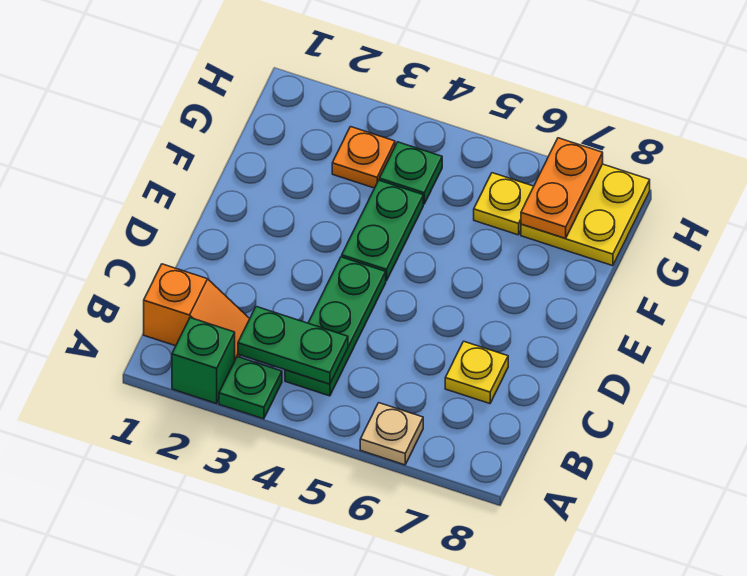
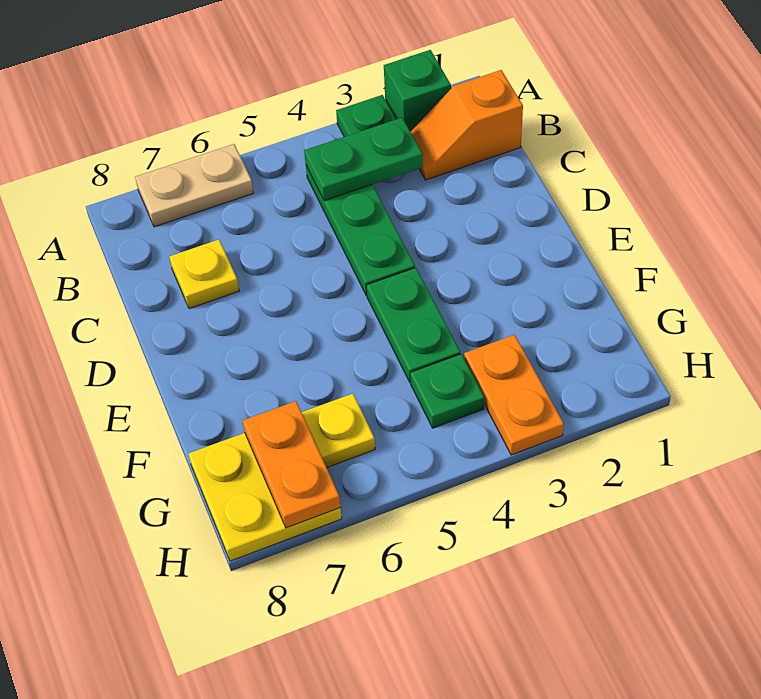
tan 1x1 plate [360,403,423,465] -> tan 1x2 plate [135,144,253,227]
orange 1x1 plate [332,127,395,188] -> orange 1x2 plate [464,335,564,455]

